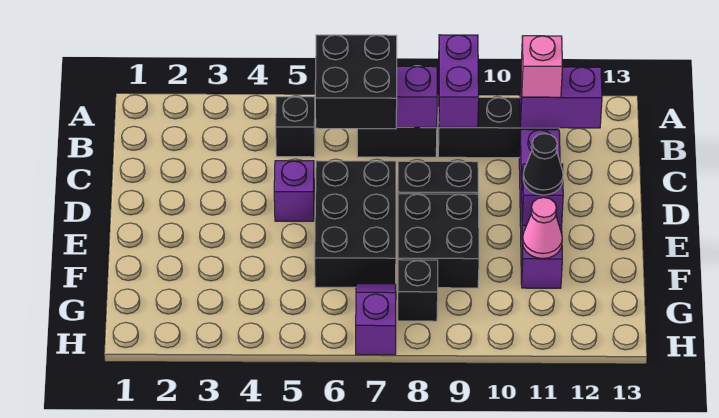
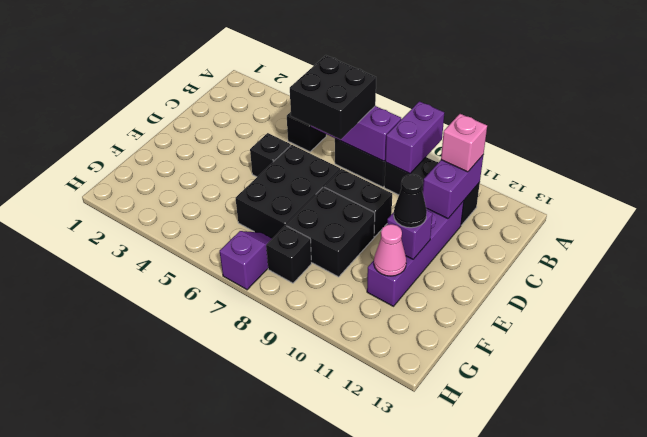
purple 1x2 brick [520,67,602,128] -> purple 1x2 brick turned to [423,155,483,219]
purple 1x1 brick [274,161,314,221] -> black 1x1 brick [250,133,291,177]

